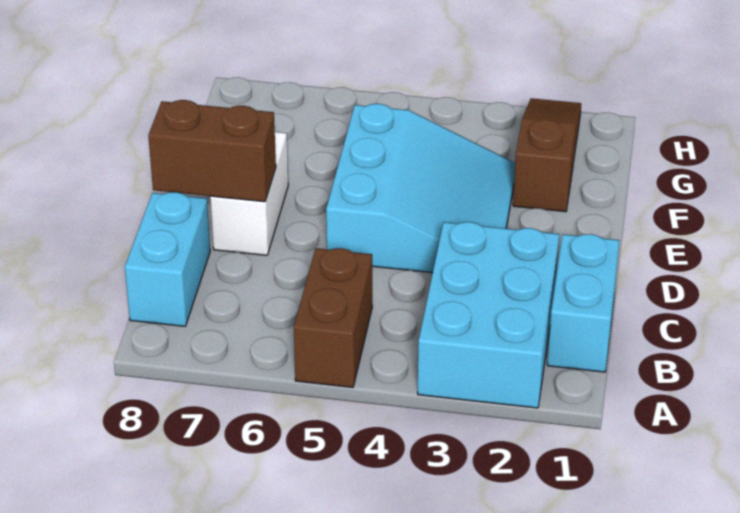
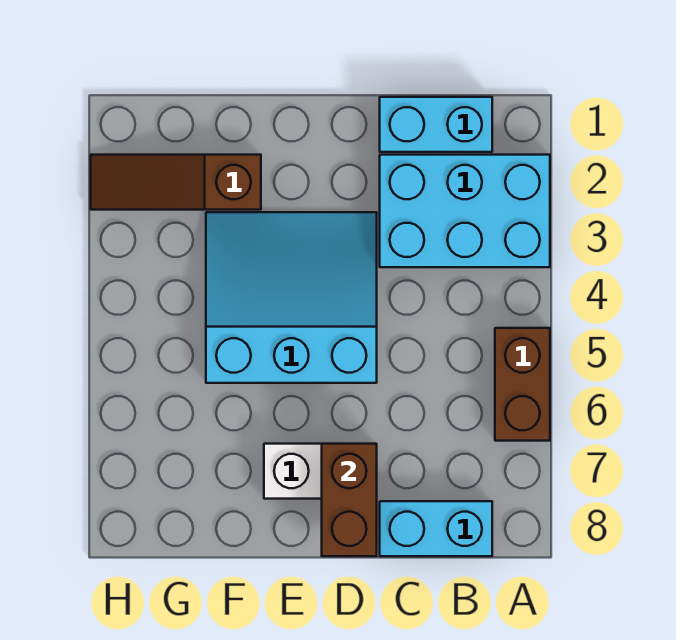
brown 1x2 brick [294,248,372,387] -> brown 1x2 brick turned to [495,328,550,441]

